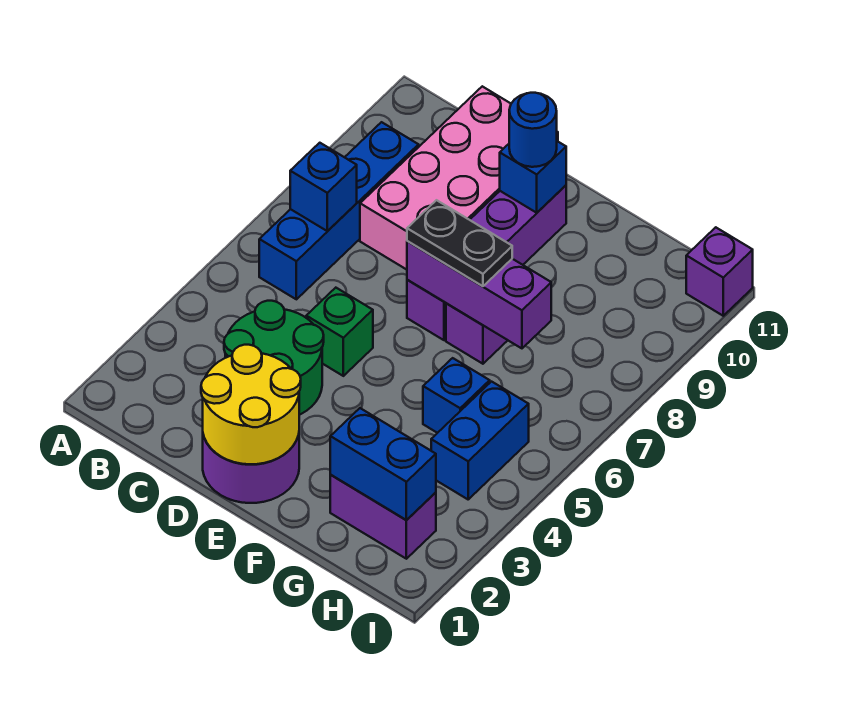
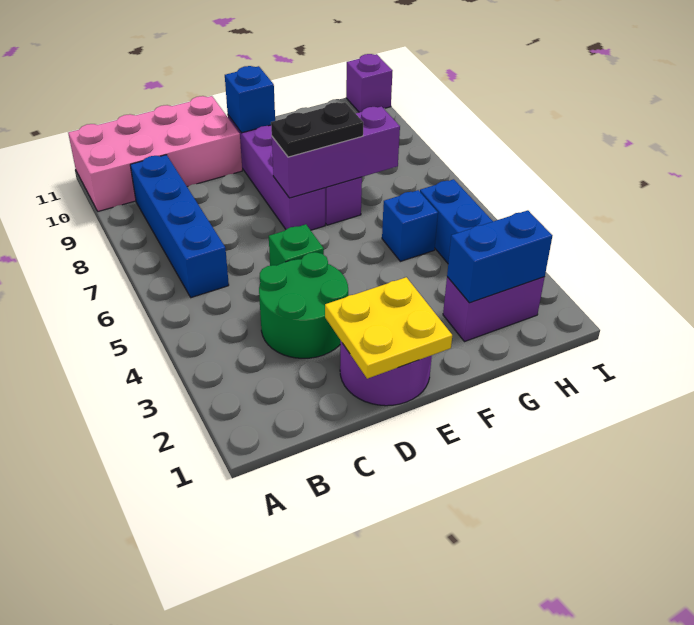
blue 1x1 brick [290,143,357,231] -> none
pink 2x4 brick [360,86,558,270] -> pink 2x4 brick turned to [68,96,242,211]
yellow 2x2 round brick [201,345,301,464] -> yellow 2x2 plate [325,277,452,379]
blue 1x1 round brick [509,93,557,167] -> none

